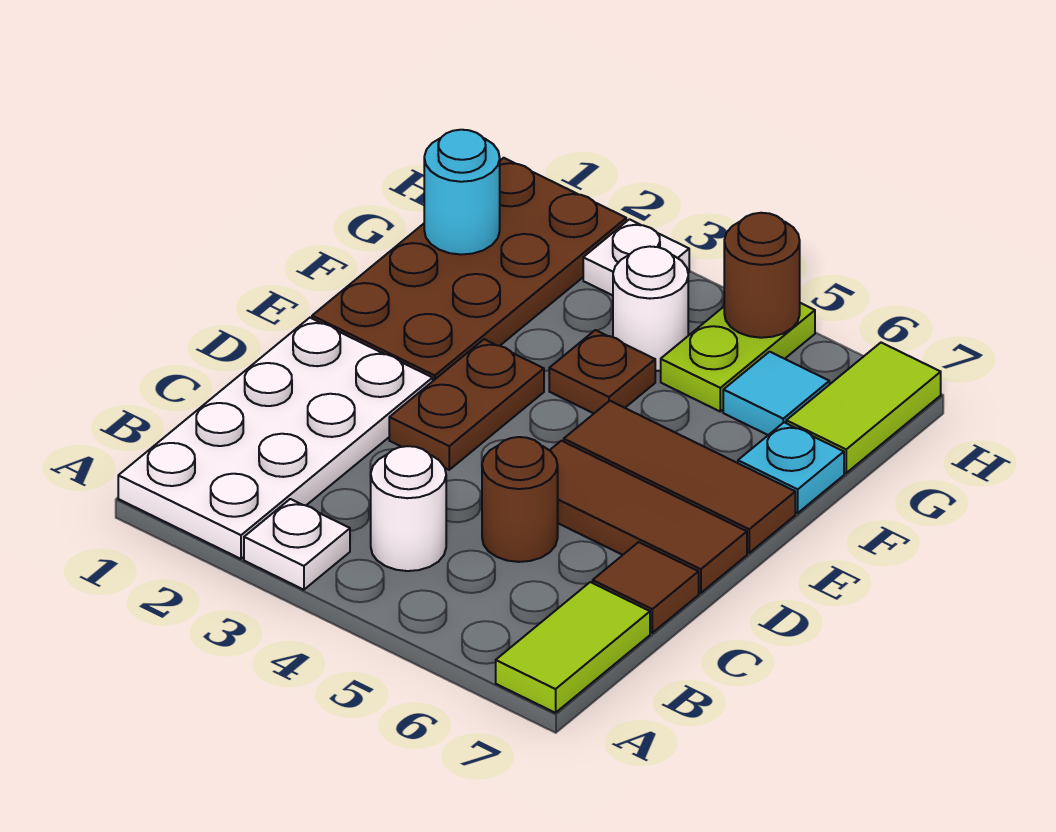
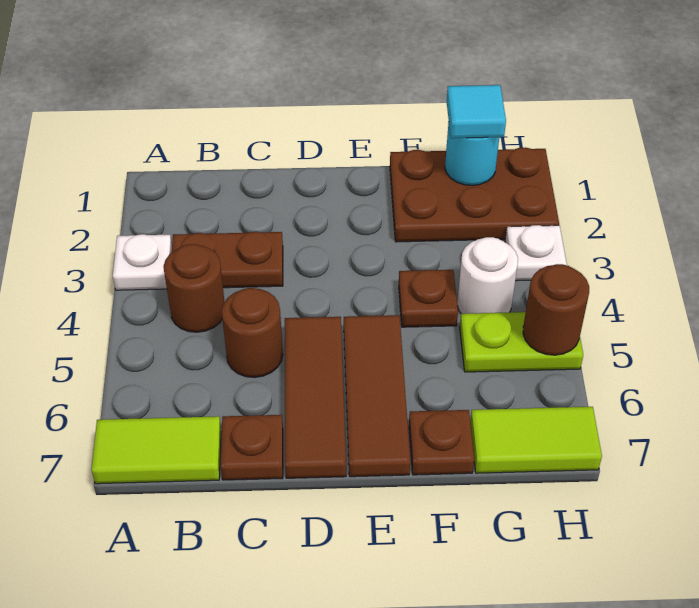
white 2x4 plate [118,318,433,559] -> none
white 1x1 round brick [371,446,446,571] -> brown 1x1 round brick [163,244,224,332]
brown 1x1 tile [593,542,699,633] -> brown 1x1 plate [221,415,283,480]
brown 1x2 plate [389,339,544,470] -> brown 1x2 plate moved to [172,232,283,288]
brown 2x4 plate [312,158,626,381] -> brown 2x3 plate [390,148,559,242]
cyan 1x1 plate [738,422,844,513] -> brown 1x1 plate [409,410,474,475]
cyan 1x1 tile [723,352,829,435] -> cyan 1x1 tile moved to [447,85,506,138]

